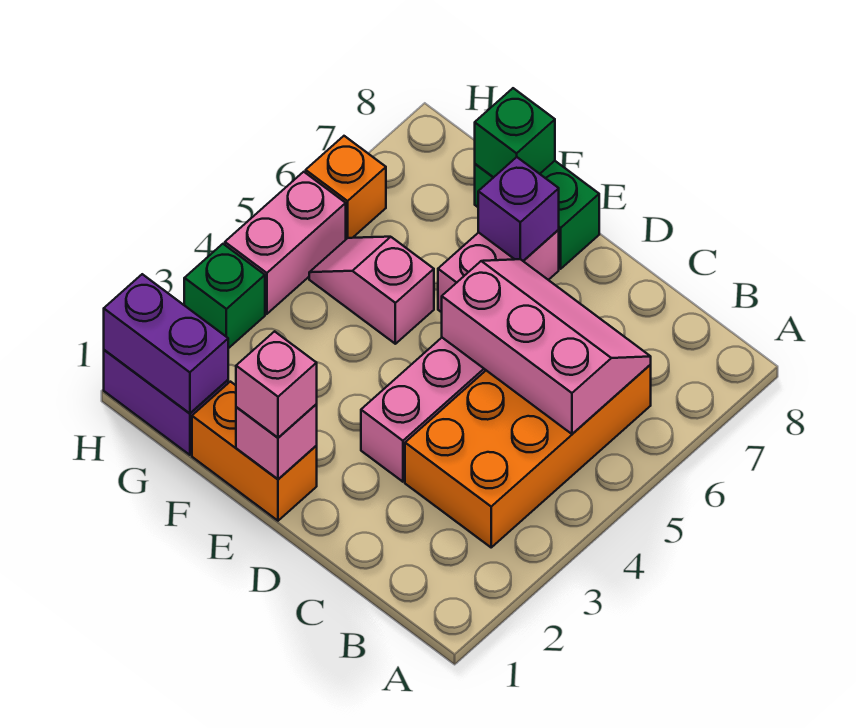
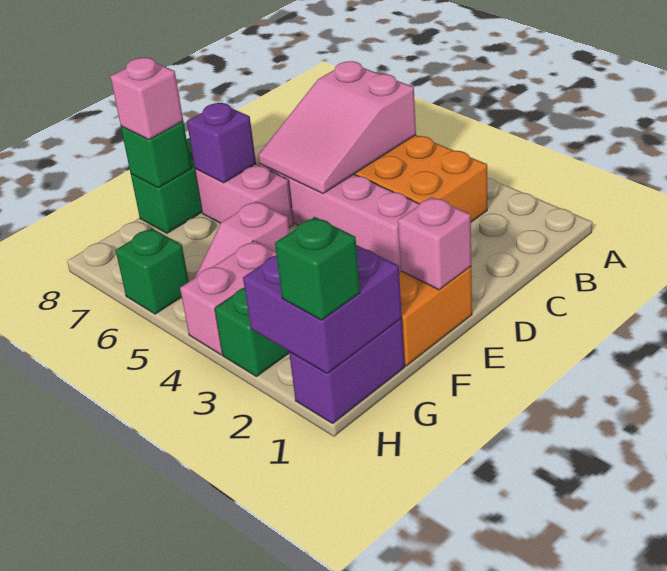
pink 2x3 slope [442,259,651,434] -> pink 2x3 slope turned to [258,61,416,194]
pink 1x1 brick [236,331,317,438] -> pink 1x1 brick moved to [110,58,183,140]
purple 1x2 brick [104,274,228,413] -> purple 2x2 brick [243,245,402,373]
none -> green 1x1 brick [275,217,360,320]
pink 1x2 brick [225,172,346,314] -> pink 1x2 brick turned to [180,241,276,355]
orange 1x1 brick [306,136,386,239] -> green 1x1 brick [116,228,189,314]

